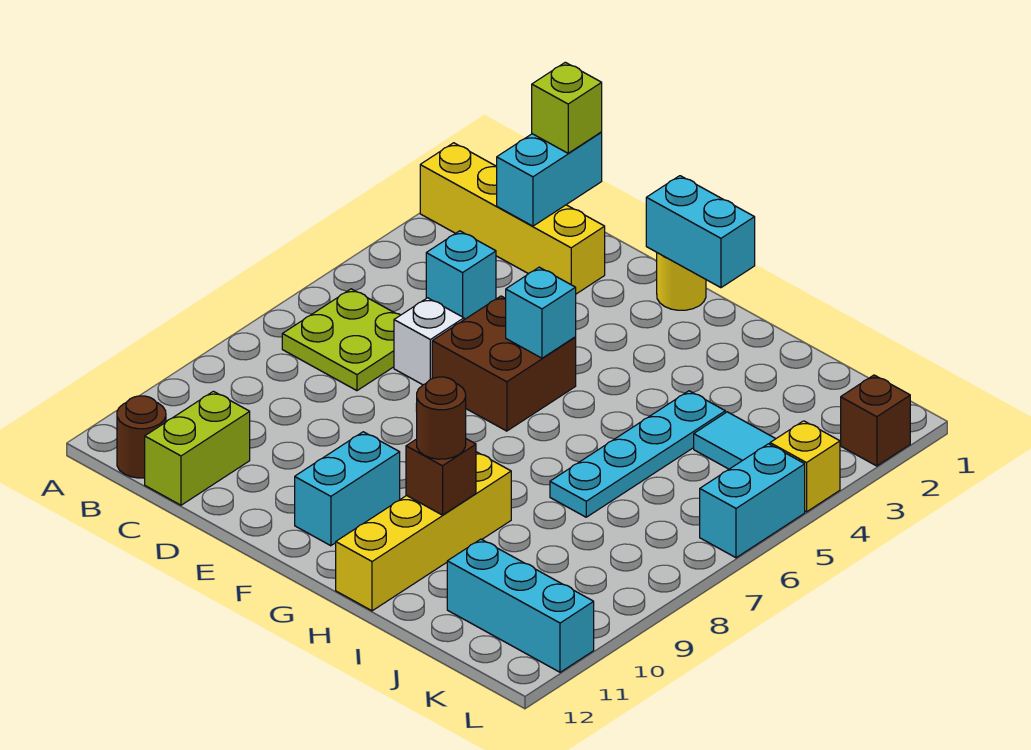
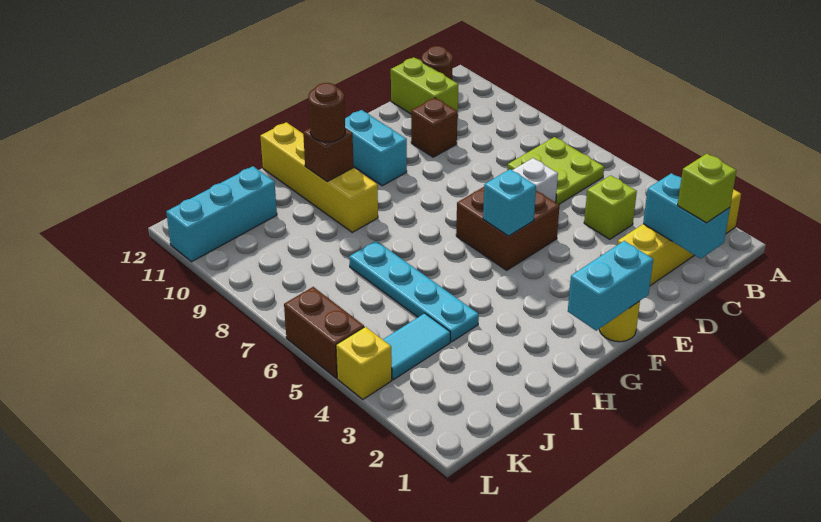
cyan 1x1 brick [426,231,496,320] -> lime 1x1 brick [584,175,637,239]
brown 1x1 brick [841,375,910,466] -> brown 1x1 brick moved to [411,98,458,157]
cyan 1x2 brick [700,444,805,558] -> brown 1x2 brick [284,287,364,378]

